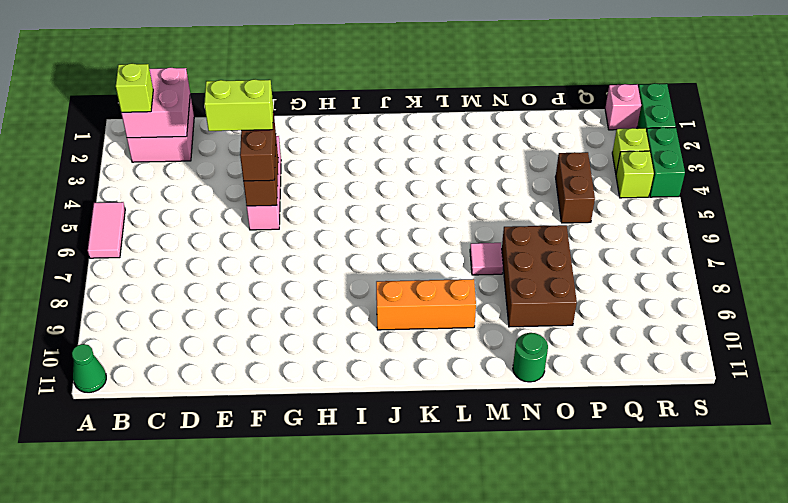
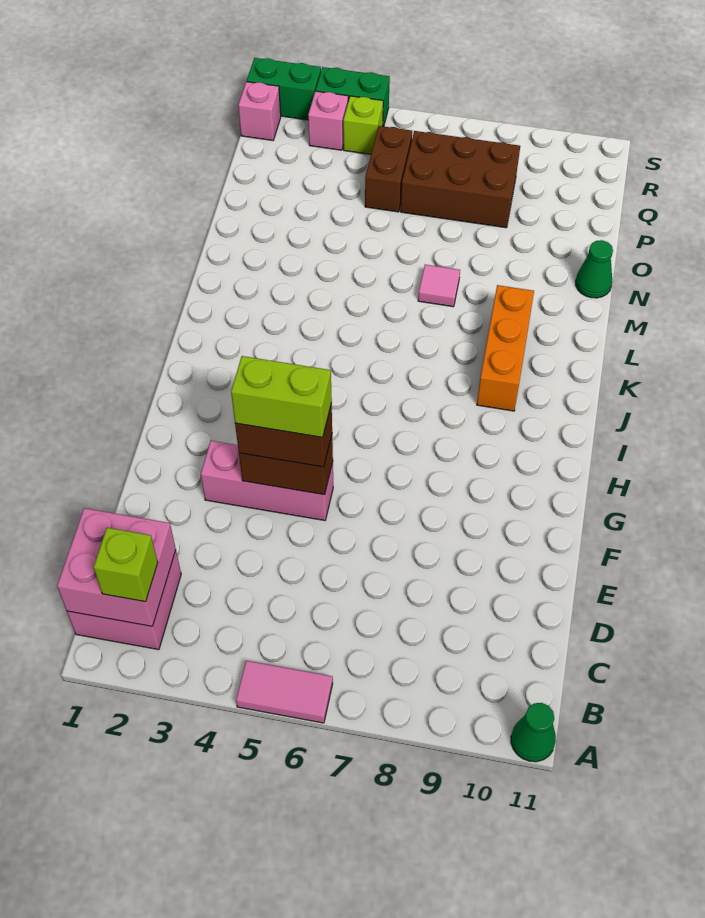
lime 1x2 brick [204,79,273,131] -> lime 1x2 brick turned to [231,356,332,437]
brown 2x3 brick [502,225,577,327] -> brown 2x3 brick moved to [401,131,520,228]
green 1x1 round brick [513,333,548,382] -> green 1x1 cone [576,240,613,298]
brown 1x2 brick [556,152,595,223] -> brown 1x2 brick turned to [365,126,412,212]
lime 1x1 brick [612,128,650,173] -> pink 1x1 brick [308,91,348,150]

